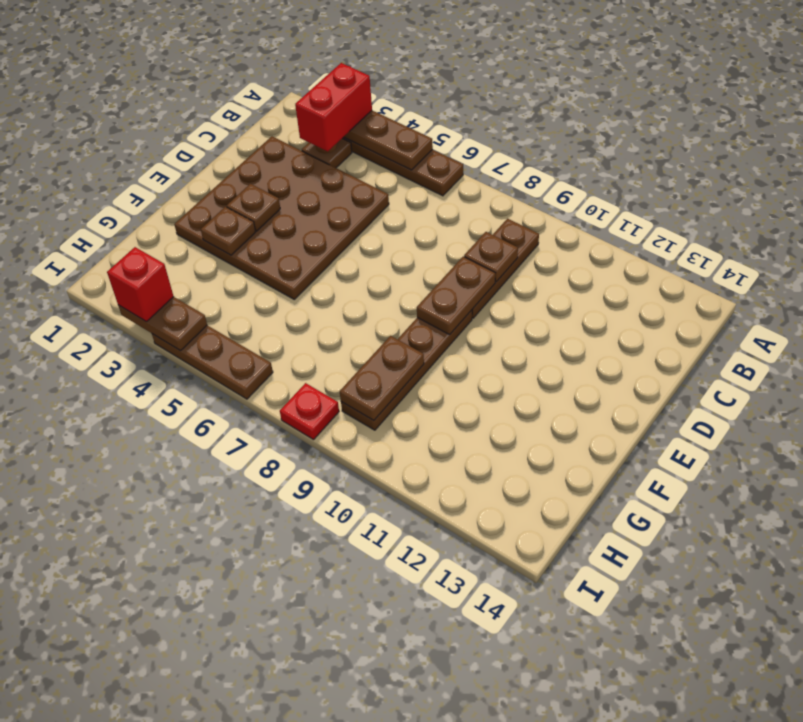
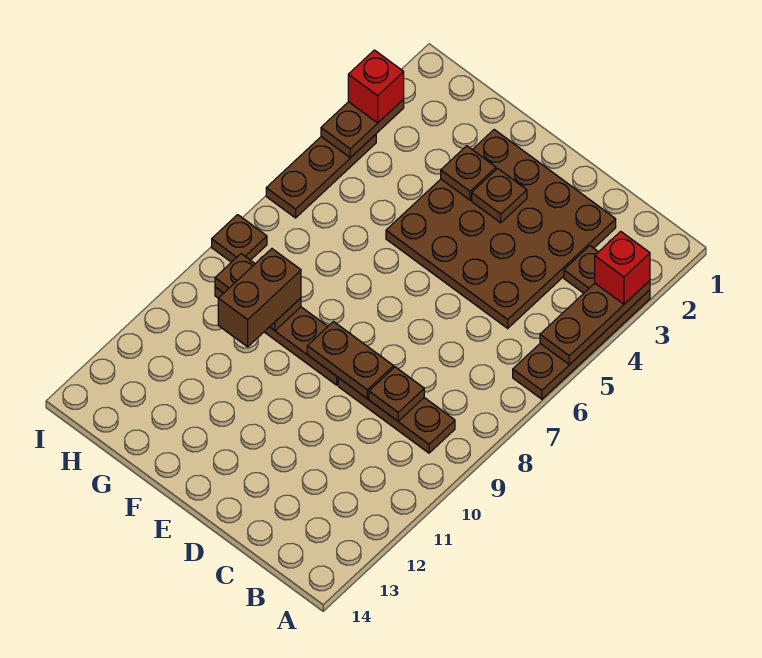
red 1x2 brick [295,63,372,151] -> red 1x1 brick [595,231,650,304]
none -> brown 1x2 brick [218,249,301,347]
red 1x1 plate [280,383,339,440] -> brown 1x1 plate [212,215,267,262]

